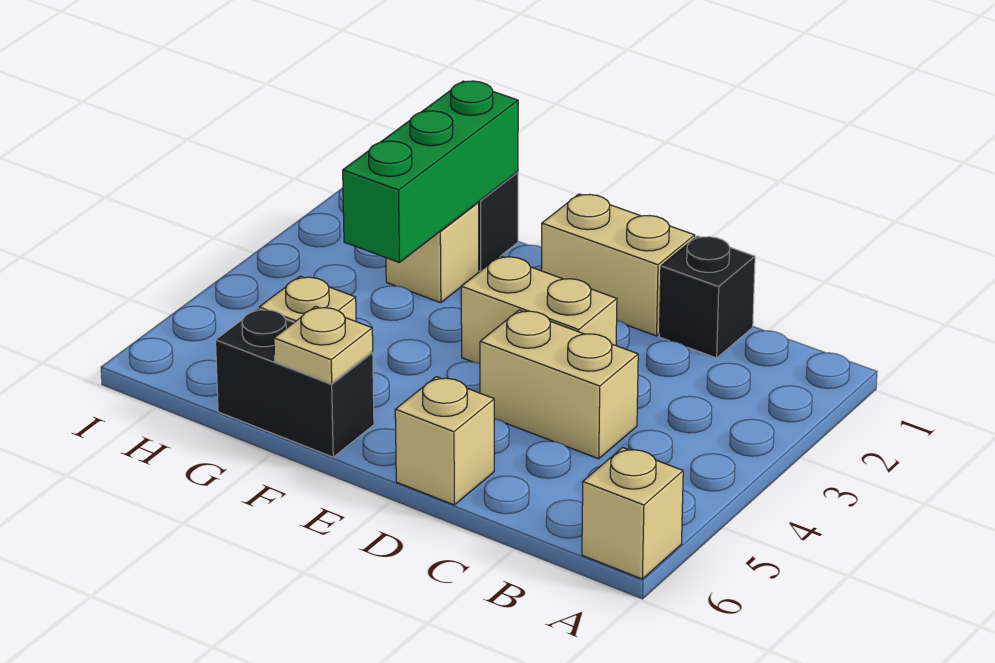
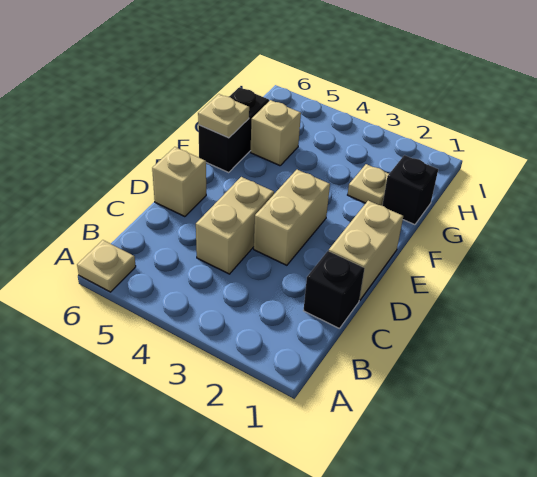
tan 1x1 brick [582,448,683,579] -> tan 1x1 plate [77,240,136,292]
green 1x3 brick [343,81,518,262] -> none
tan 1x1 brick [386,203,479,303] -> tan 1x1 plate [348,164,389,206]

